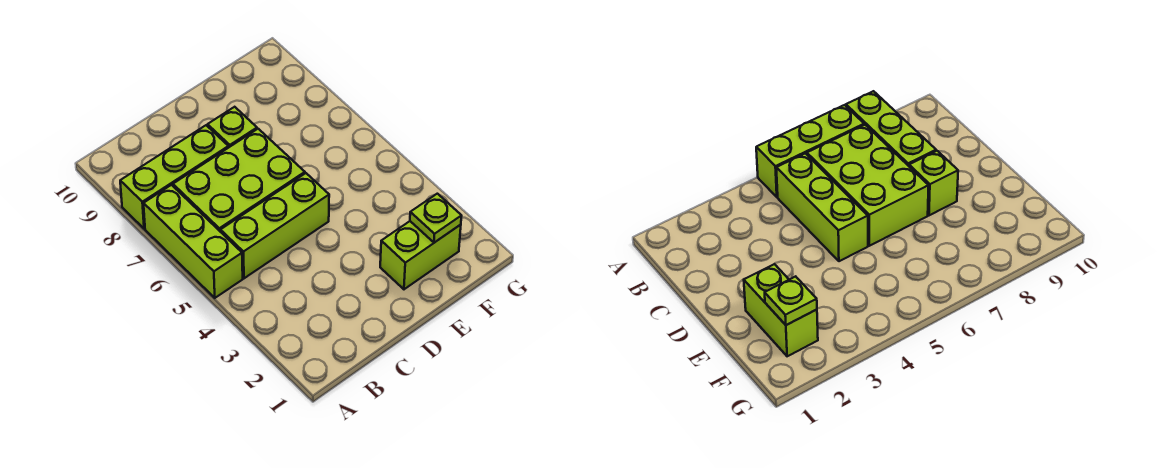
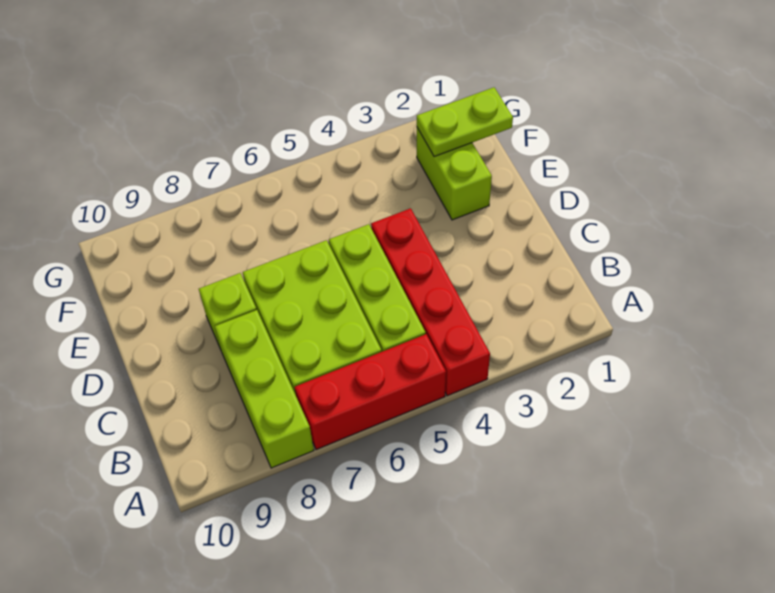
none -> red 1x4 brick [371,208,490,396]
lime 1x3 brick [144,185,243,298] -> red 1x3 brick [295,334,446,450]
lime 1x1 plate [410,194,461,243] -> lime 1x2 plate [417,87,513,157]

